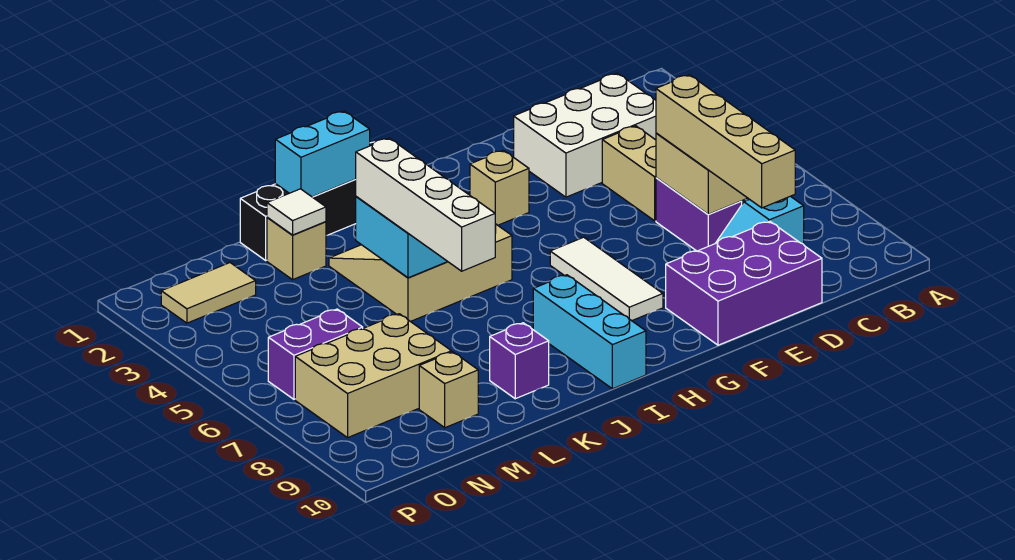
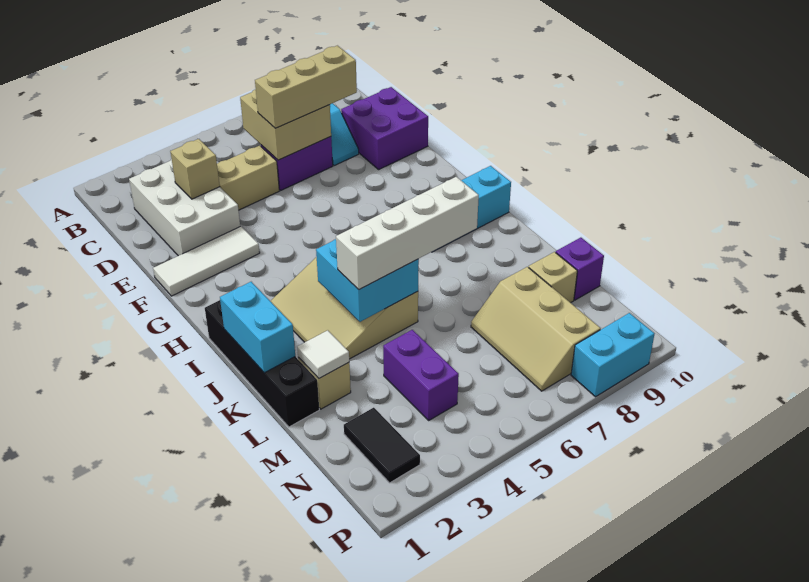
tan 1x4 brick [656,75,795,208] -> tan 1x3 brick [255,46,357,128]
purple 2x3 brick [666,221,822,345] -> purple 2x2 brick [341,87,428,169]
tan 1x1 brick [470,150,529,225] -> tan 1x1 brick moved to [170,139,220,199]
white 1x3 tile [550,237,663,321] -> white 1x3 tile moved to [153,226,260,296]
purple 1x1 brick [490,323,549,399] -> purple 1x1 brick moved to [556,238,604,300]
tan 2x3 brick [295,314,452,438] -> tan 2x3 slope [471,267,601,391]
tan 1x2 tile [161,263,256,323] -> black 1x2 tile [344,408,420,483]
purple 1x2 brick [268,309,363,399] -> purple 1x2 brick moved to [383,330,459,420]
none -> cyan 1x2 brick [571,313,654,397]

